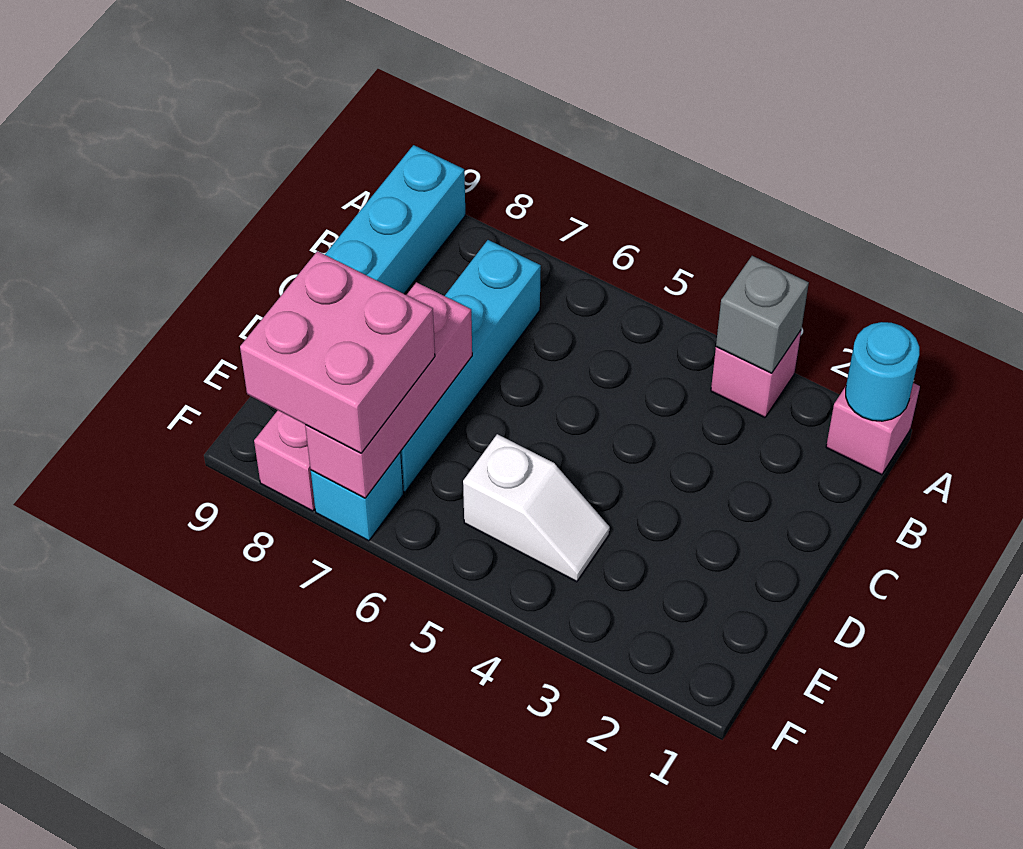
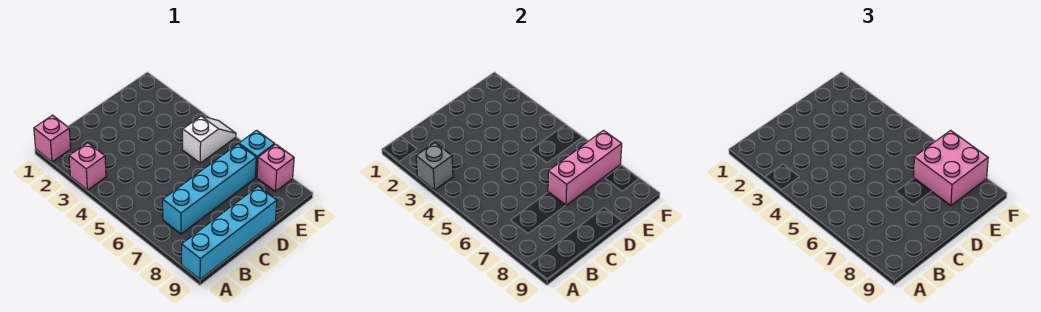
cyan 1x1 round brick [846,322,919,421] -> none
white 1x2 slope [463,434,610,582] -> white 1x2 slope turned to [183,116,236,163]

